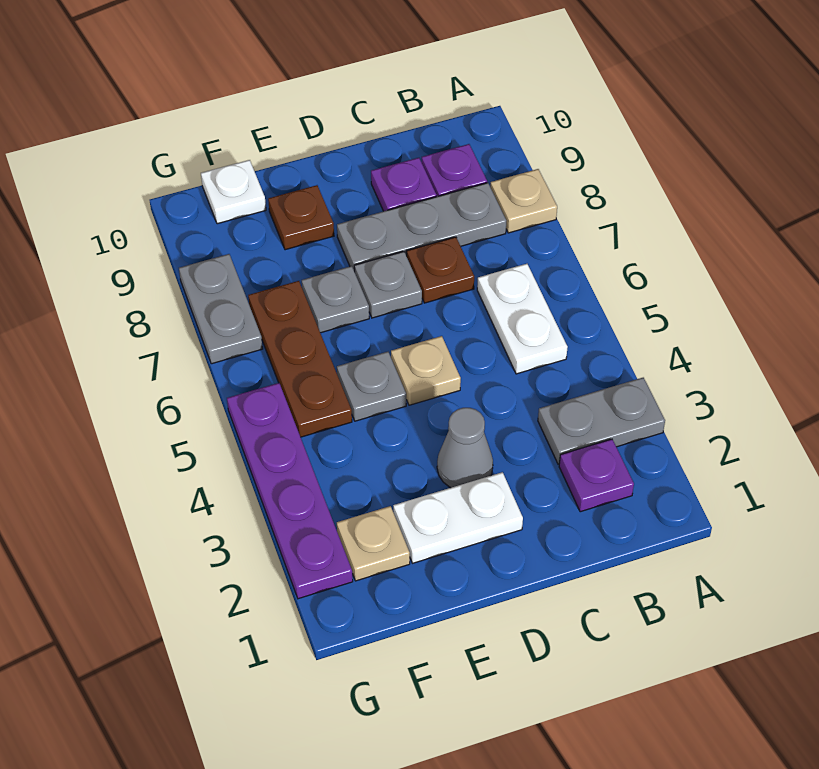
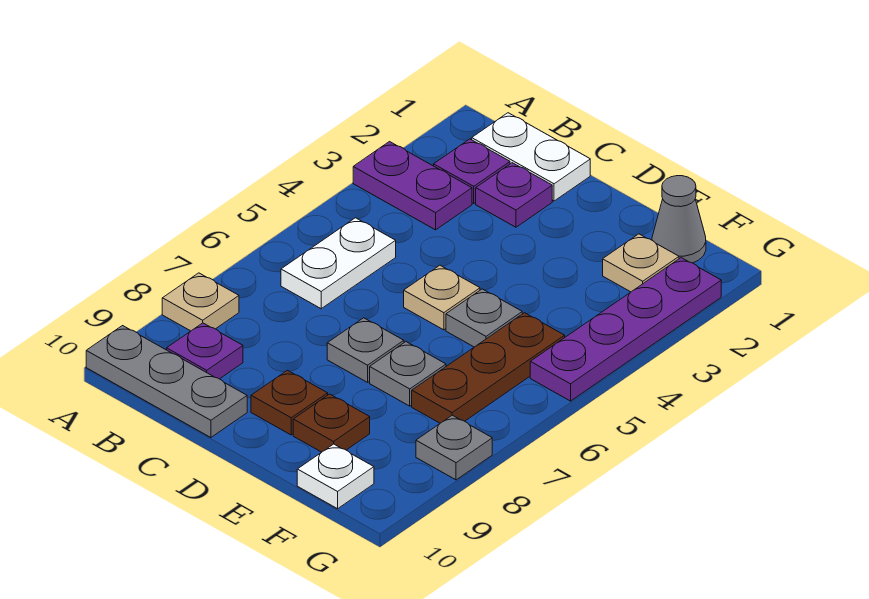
grey 1x2 plate [538,378,665,464] -> purple 1x2 plate [353,142,472,230]
grey 1x3 plate [337,183,506,272] -> grey 1x3 plate moved to [86,326,247,438]
brown 1x1 plate [407,237,474,303] -> brown 1x1 plate moved to [251,370,328,435]
purple 1x1 plate [371,158,436,211] -> purple 1x1 plate moved to [476,163,552,227]
white 1x2 plate [393,472,523,563] -> white 1x2 plate moved to [472,113,590,201]
grey 1x1 cone [437,408,493,488] -> grey 1x1 cone moved to [652,176,706,263]
grey 1x2 plate [179,254,263,364] -> grey 1x1 plate [416,415,492,480]

